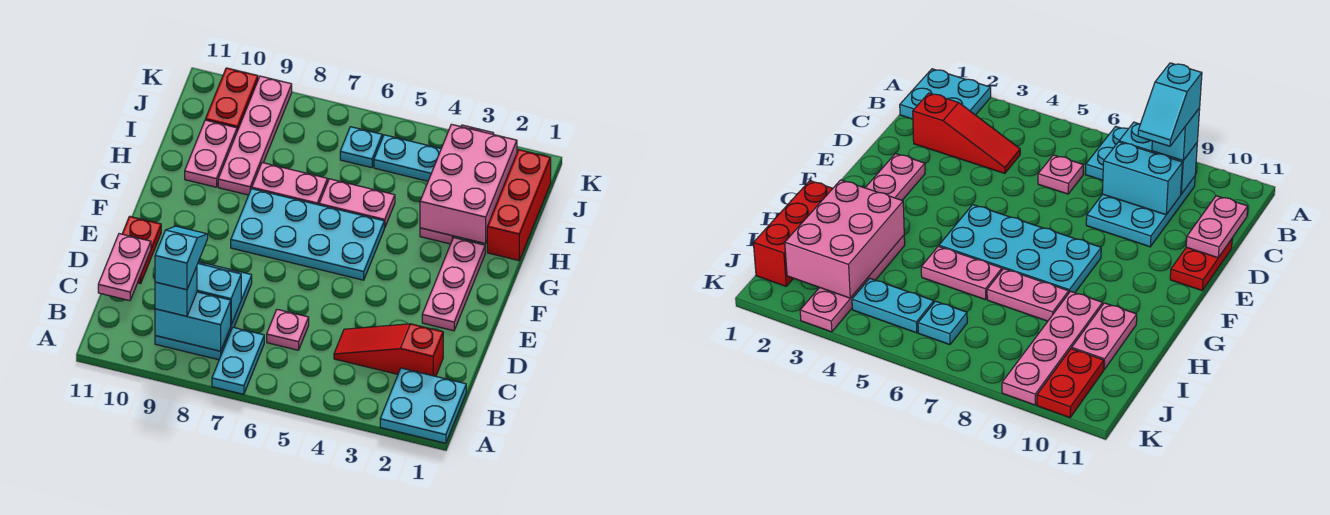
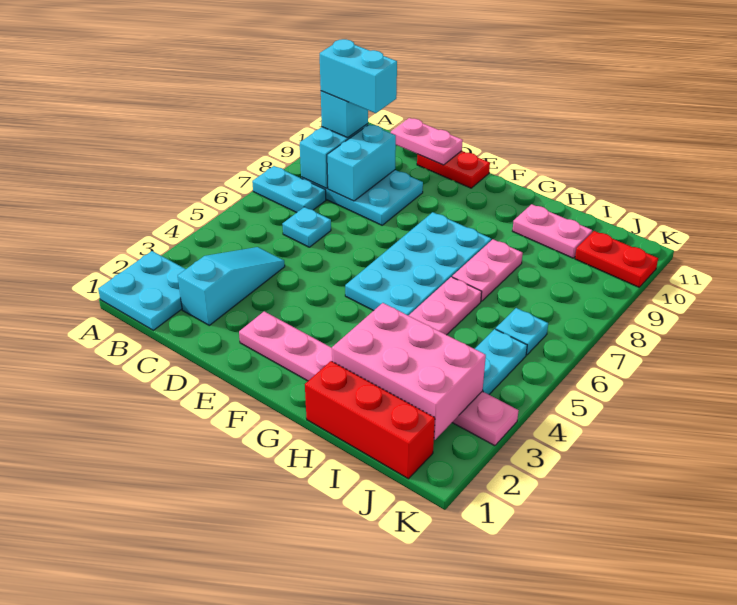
cyan 1x2 slope [155,226,208,290] -> cyan 1x2 brick [320,39,397,113]
red 1x3 slope [334,324,443,376] -> cyan 1x3 slope [178,247,285,325]
pink 1x1 plate [267,309,309,350] -> cyan 1x1 plate [282,207,331,247]
pink 1x4 plate [218,76,292,195] -> none

